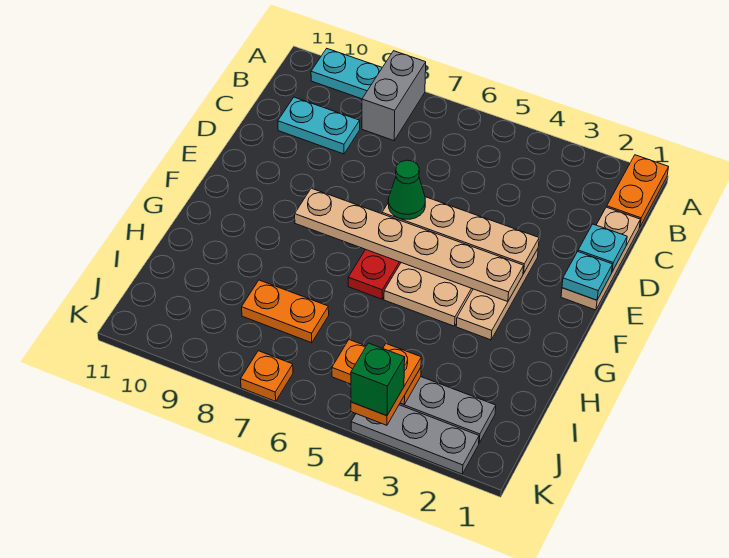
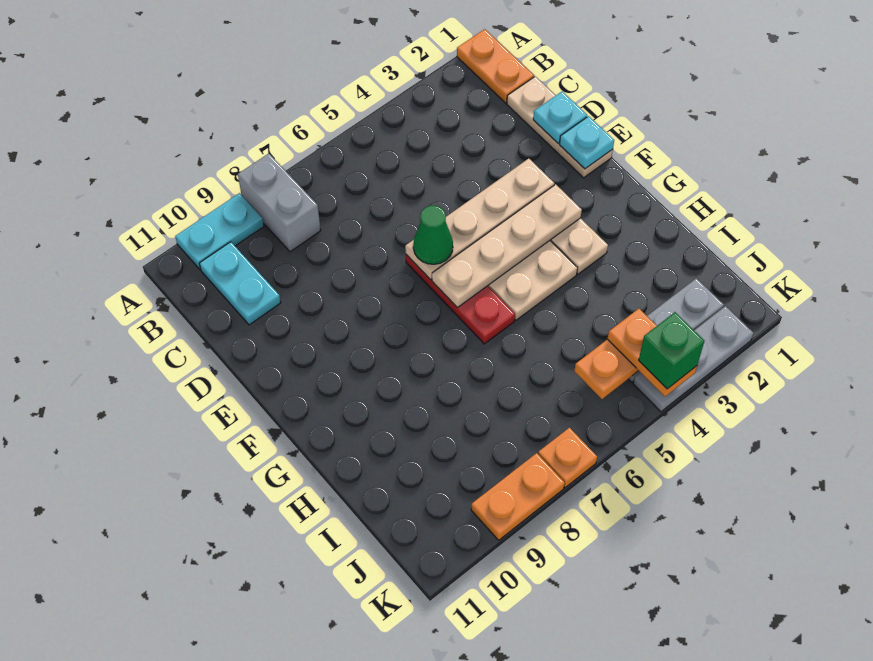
cyan 1x2 plate [278,97,360,154] -> cyan 1x2 plate turned to [199,242,281,325]
tan 1x6 plate [295,188,524,302] -> tan 1x4 plate [432,184,582,308]
orange 1x2 plate [242,280,329,343] -> orange 1x2 plate moved to [471,453,565,540]

